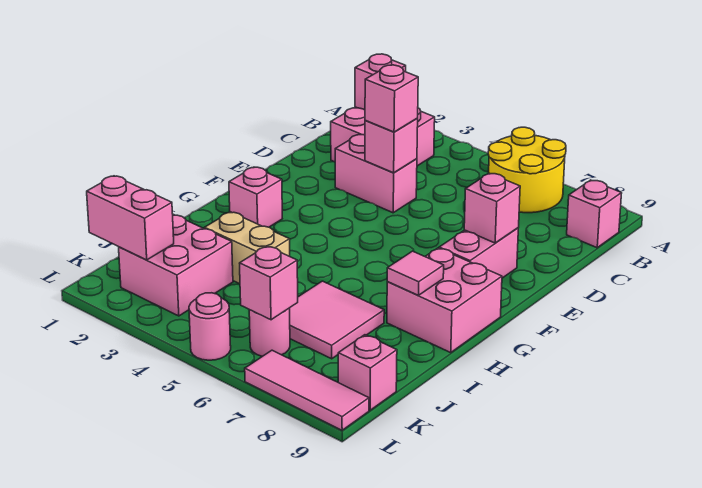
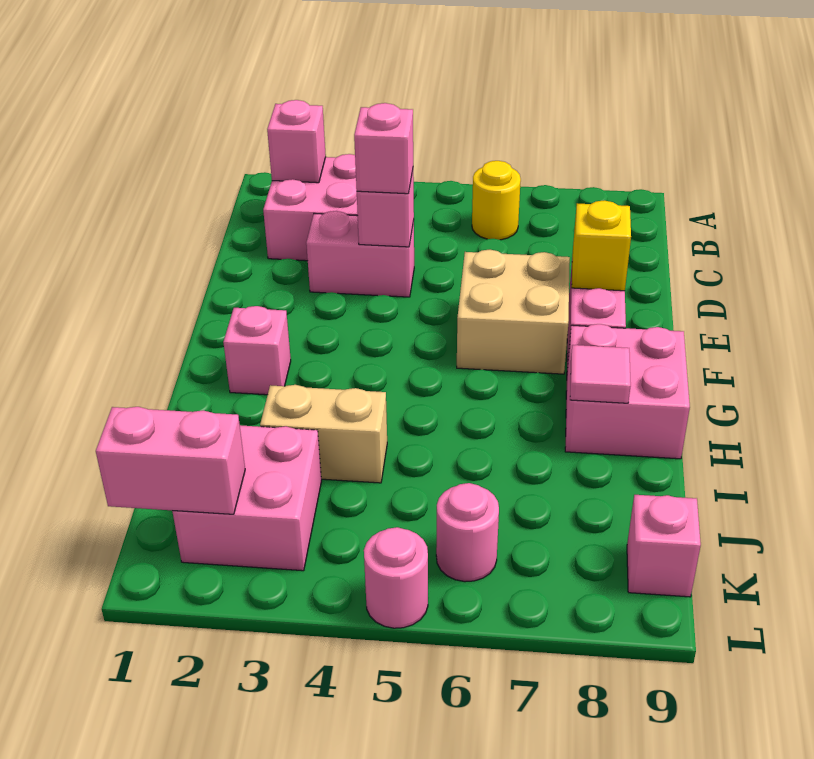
yellow 2x2 round brick [488,127,566,213] -> yellow 1x1 round brick [472,161,521,240]
pink 1x1 brick [567,180,622,248] -> none
none -> tan 2x2 brick [457,250,570,374]
pink 1x1 brick [464,173,520,243] -> yellow 1x1 brick [572,200,631,291]
pink 2x2 tile [290,281,384,359] -> none
pink 1x1 brick [240,246,298,320] -> none
pink 1x3 tile [245,350,369,430] -> none

